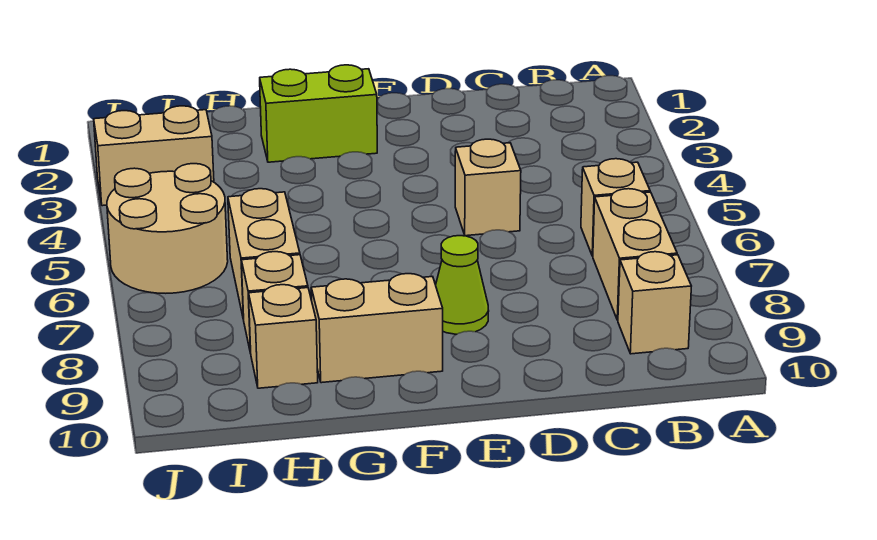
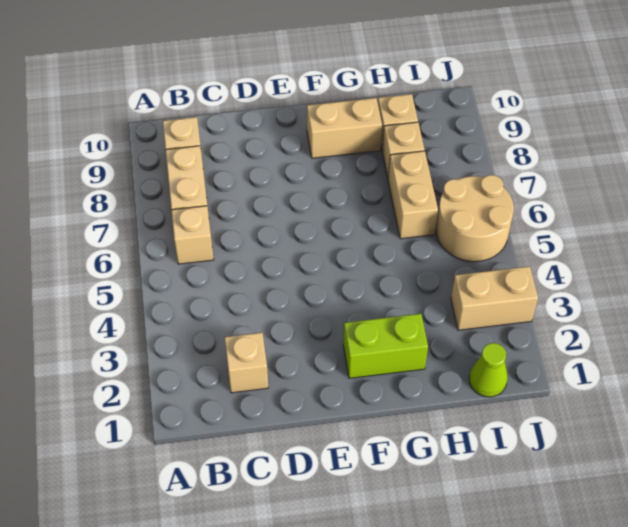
tan 1x1 brick [455,139,521,236] -> tan 1x1 brick moved to [224,333,268,393]
lime 1x1 cone [436,236,489,334] -> lime 1x1 cone moved to [469,343,508,397]

